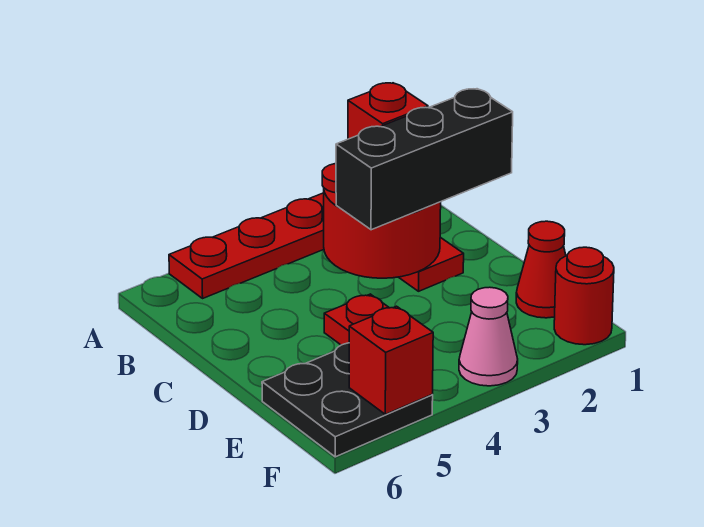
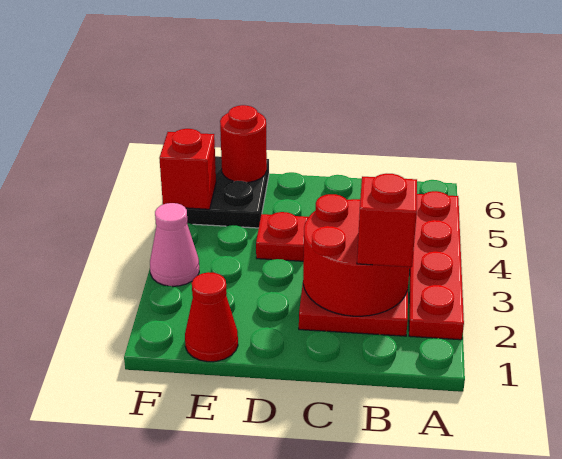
black 1x3 brick [336,89,513,230] -> none
red 1x1 round brick [554,247,614,345] -> red 1x1 round brick moved to [220,105,267,182]

